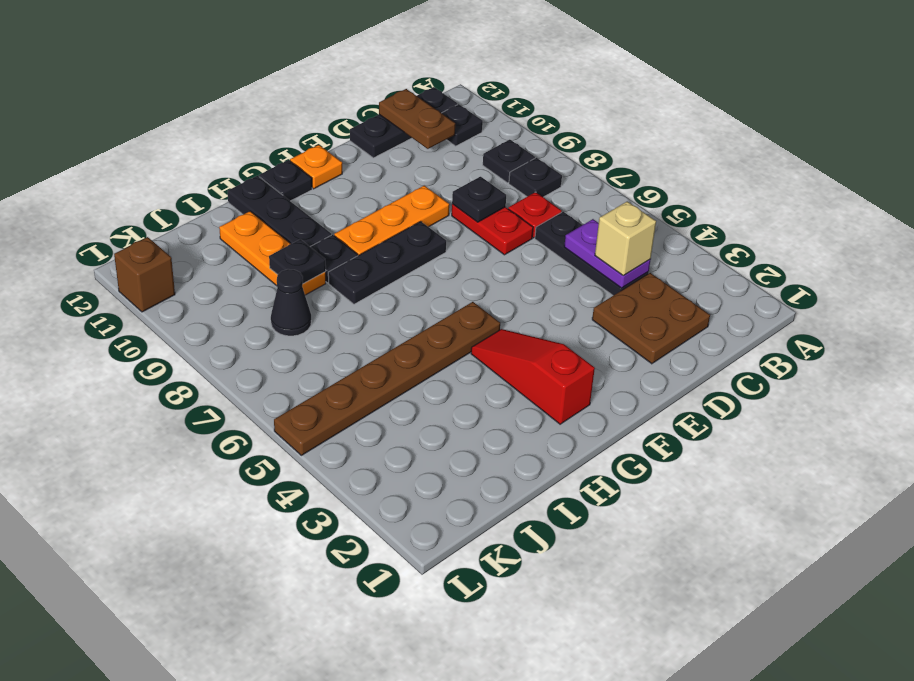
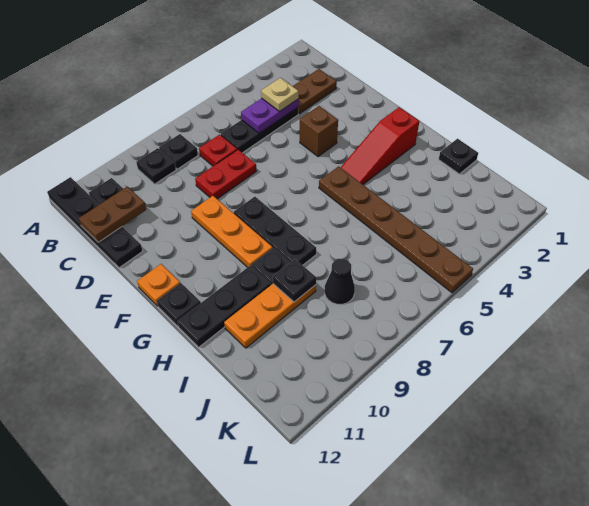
black 1x3 plate [350,87,457,158] -> black 1x4 plate [47,177,142,268]
brown 2x2 plate [592,273,710,364] -> brown 1x2 plate [293,69,337,114]
tan 1x1 brick [595,201,656,276] -> tan 1x1 plate [261,78,299,112]
black 1x1 plate [452,177,506,222] -> black 1x1 plate moved to [439,139,478,174]
brown 1x1 brick [114,237,175,312] -> brown 1x1 brick moved to [300,106,338,157]

